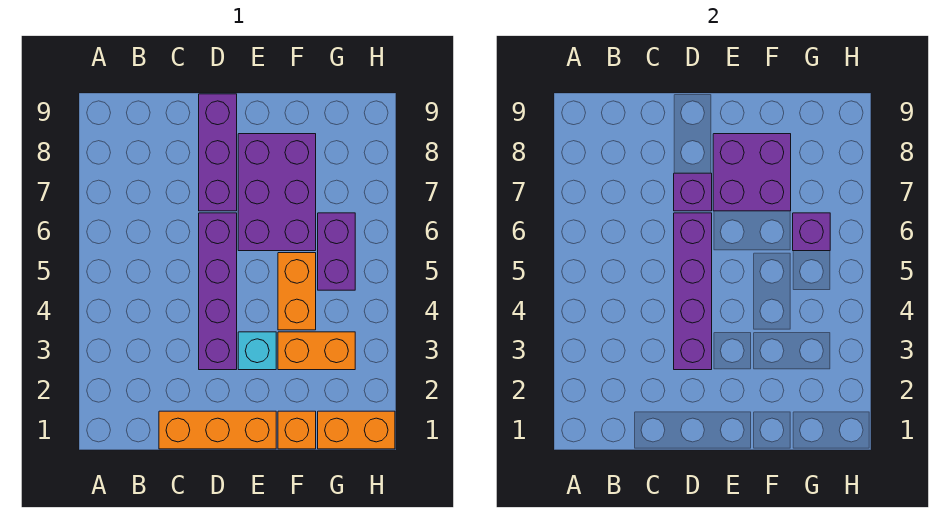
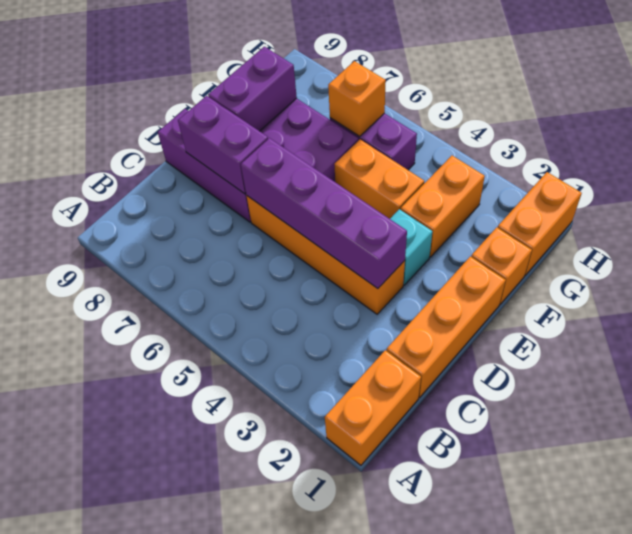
none -> orange 1x2 brick [325,350,421,465]
purple 1x4 brick [199,213,237,370] -> orange 1x4 brick [247,196,405,314]
purple 1x1 brick [674,173,712,211] -> purple 1x2 brick [178,96,268,194]
purple 2x2 brick [713,134,791,211] -> purple 1x2 brick [208,47,297,131]
purple 1x1 brick [793,213,830,251] -> orange 1x1 brick [328,61,386,137]

